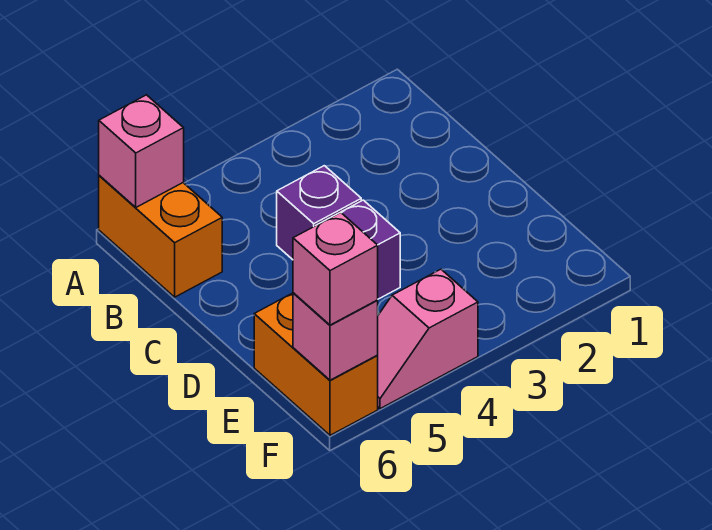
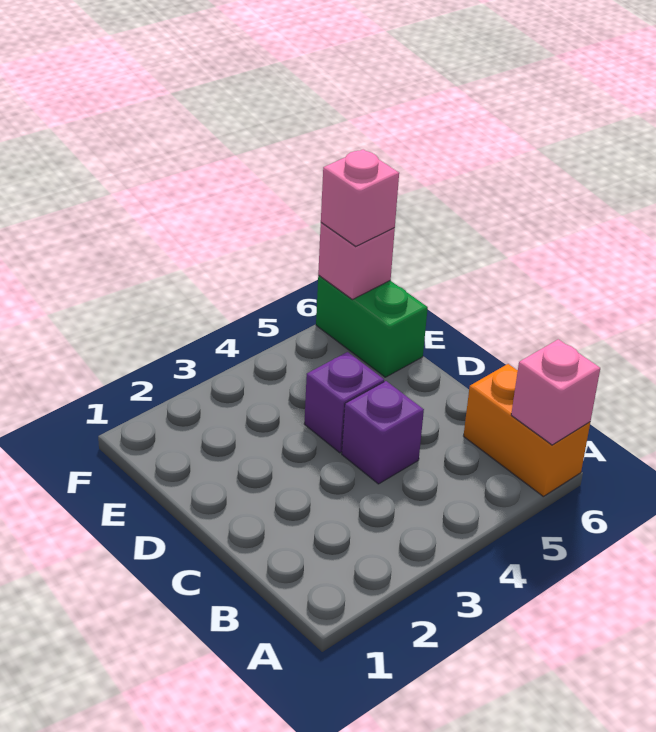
orange 1x2 brick [254,293,378,435] -> green 1x2 brick [316,276,428,377]
pink 1x2 slope [377,269,478,409] -> none

